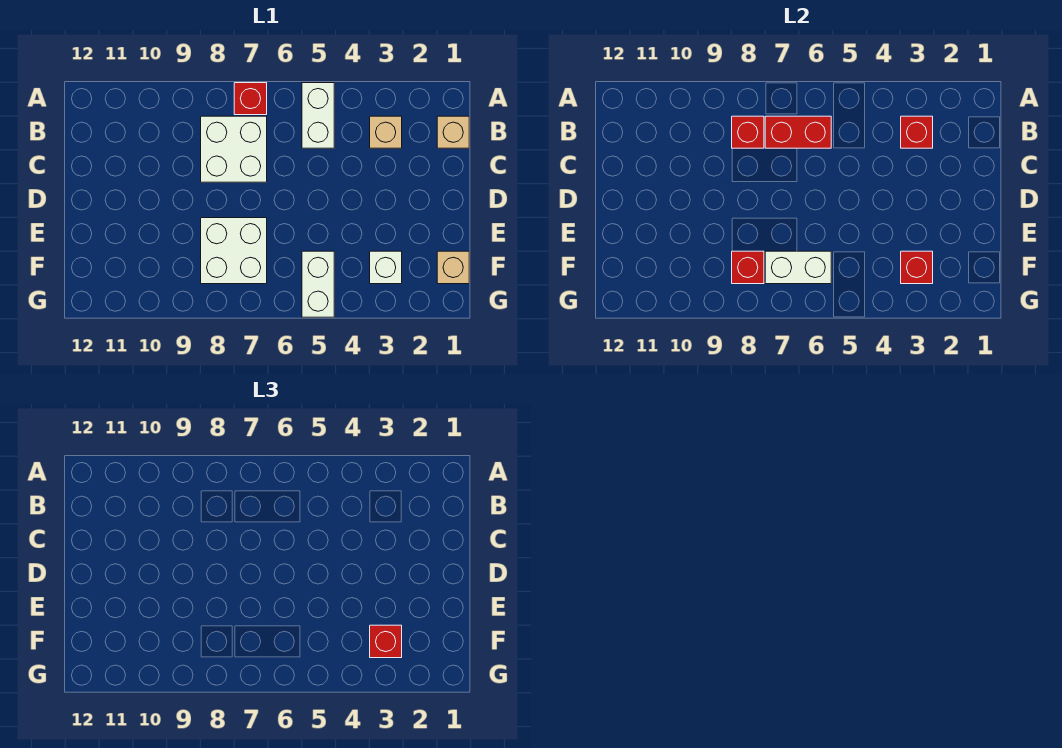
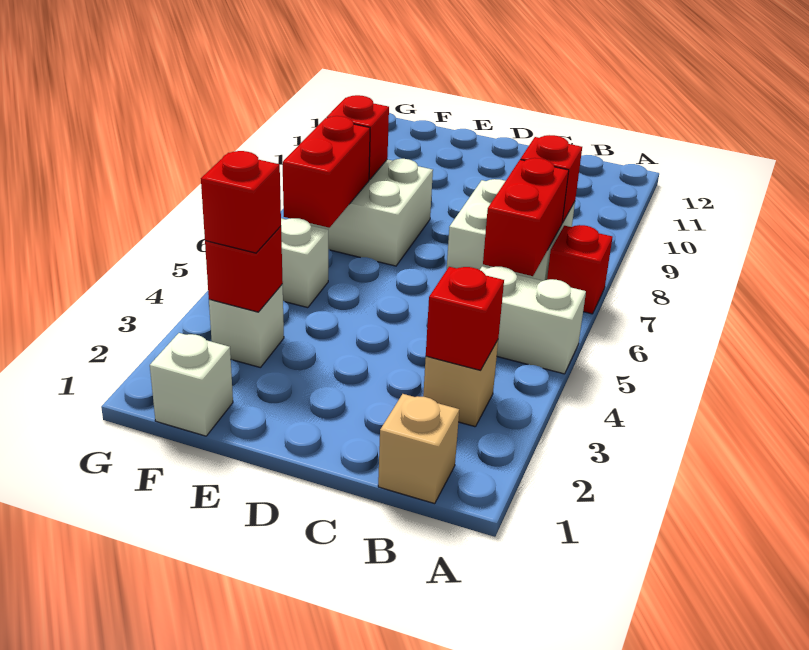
tan 1x1 brick [437,251,469,284] -> white 1x1 brick [150,333,233,436]
white 1x2 brick [765,251,831,284] -> red 1x2 brick [283,116,370,228]

